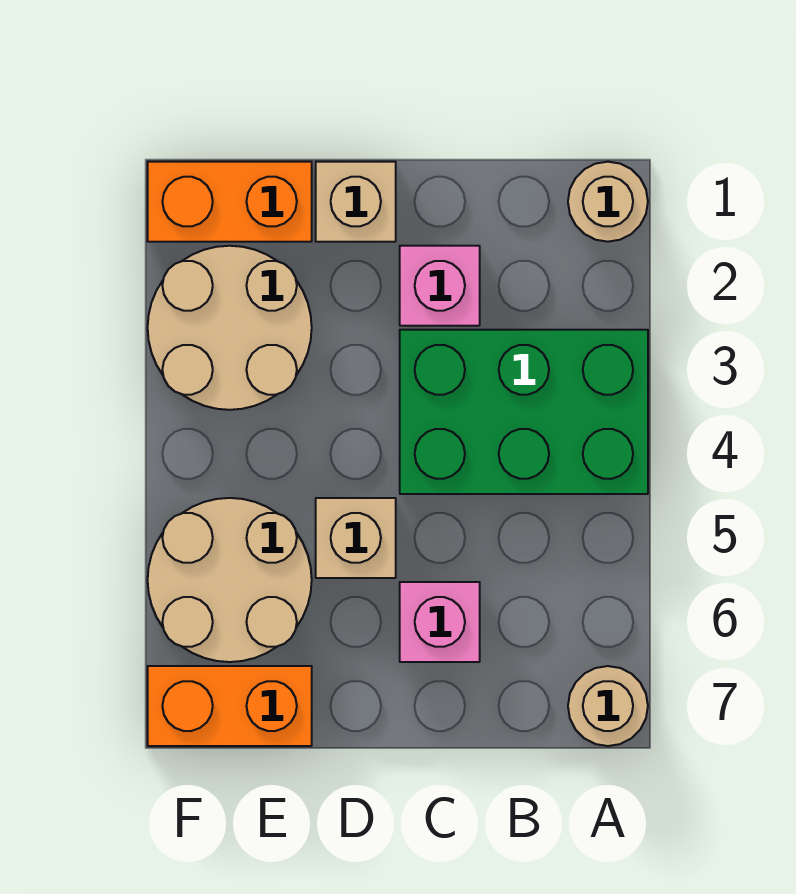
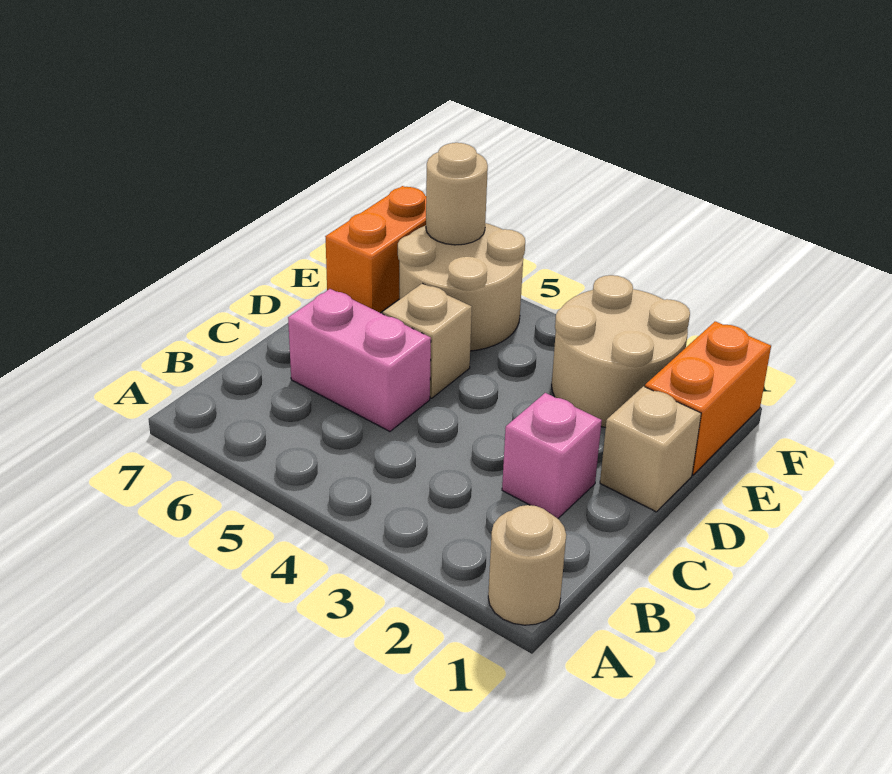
green 2x3 brick [400,330,648,494] -> none
tan 1x1 round brick [568,666,648,746] -> tan 1x1 round brick moved to [426,143,488,245]
pink 1x1 brick [400,582,480,662] -> pink 1x2 brick [288,289,431,431]

